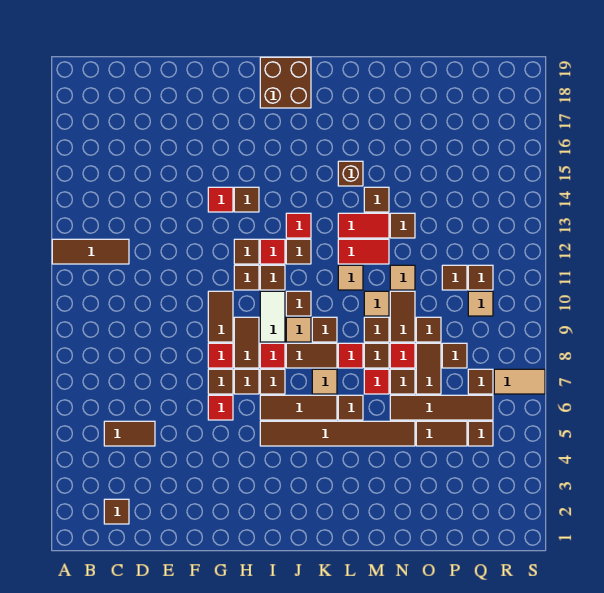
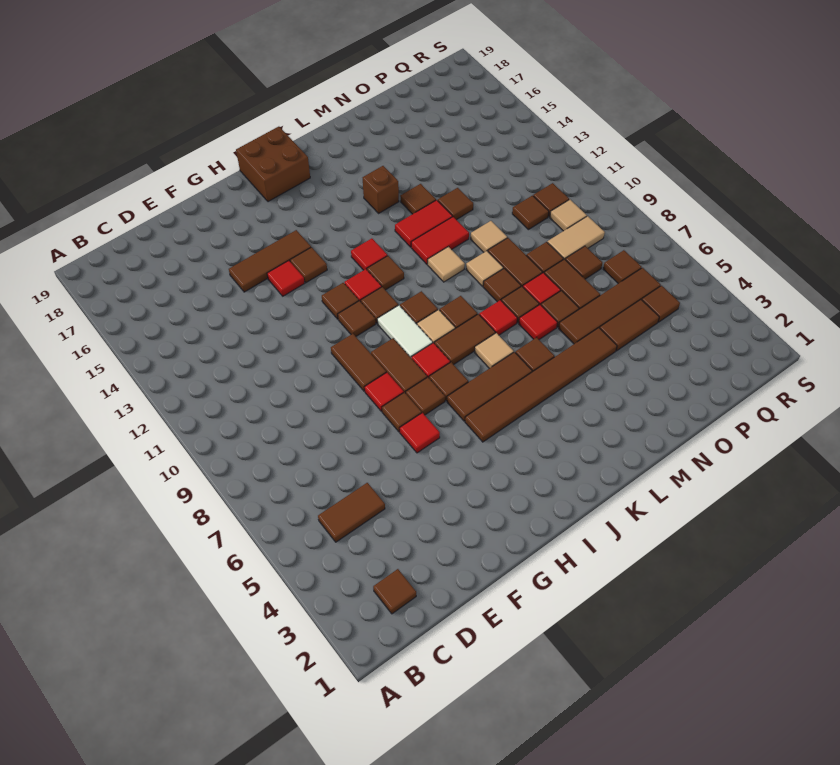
brown 1x3 tile [52,239,129,264] -> brown 1x3 tile moved to [229,230,311,292]
tan 1x2 tile [494,369,545,394] -> tan 1x2 tile moved to [547,216,605,260]

